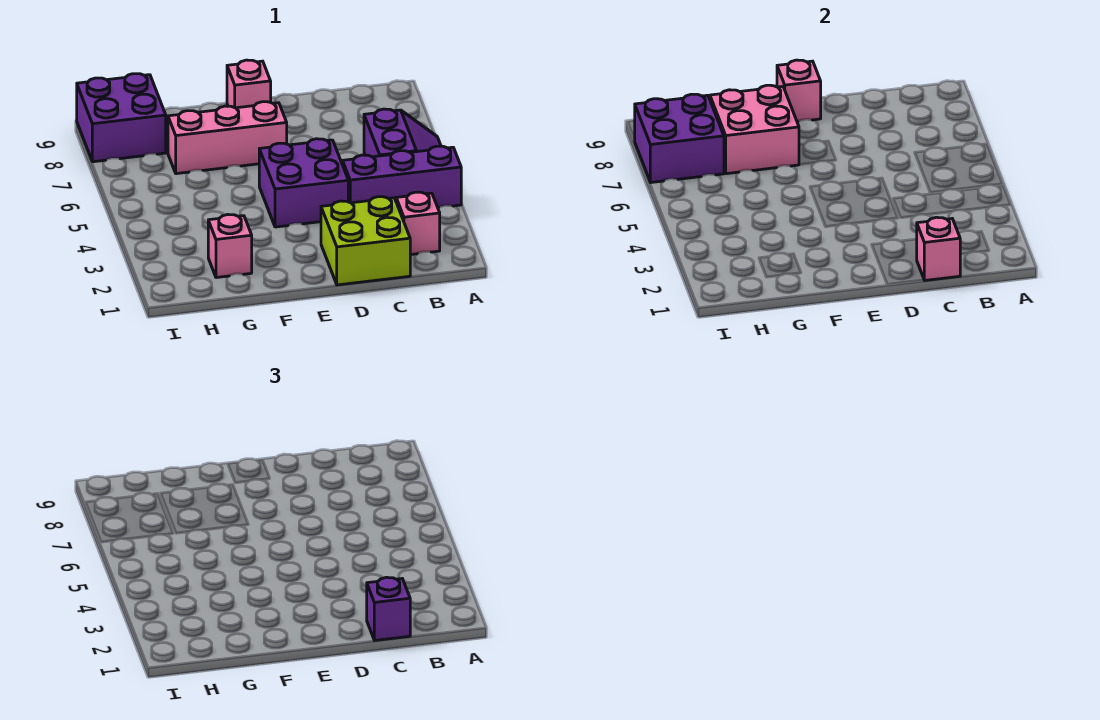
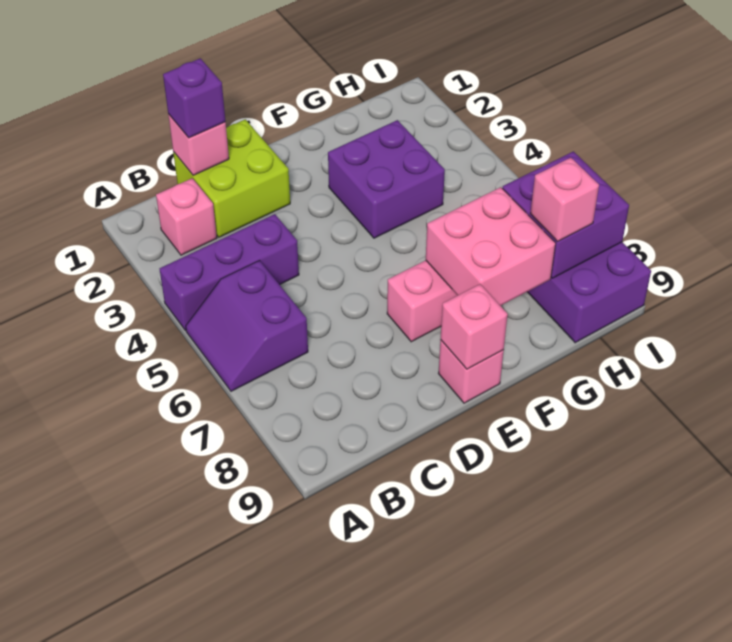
purple 2x2 brick [259,139,348,227] -> purple 2x2 brick moved to [328,120,445,238]
pink 1x1 brick [208,215,252,278] -> pink 1x1 brick moved to [530,158,599,242]

